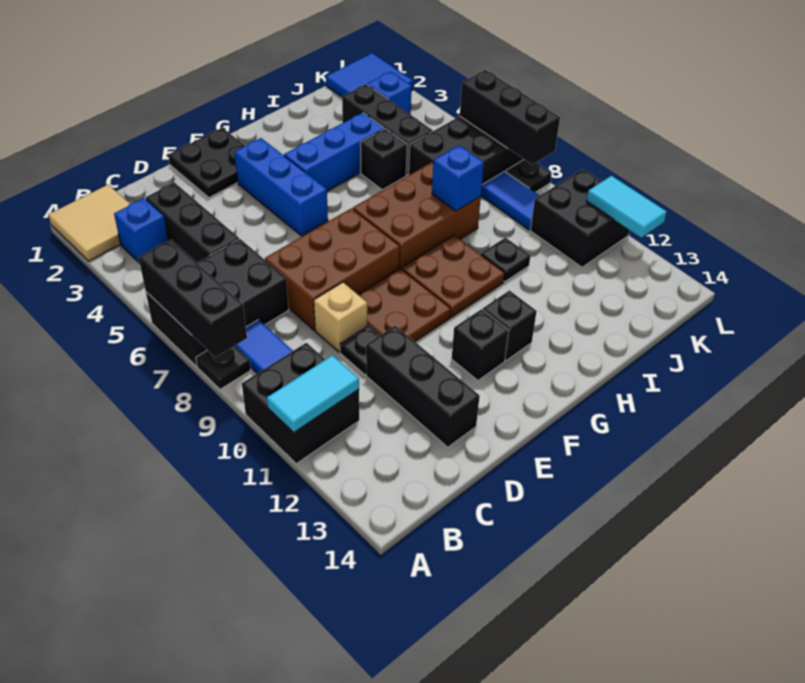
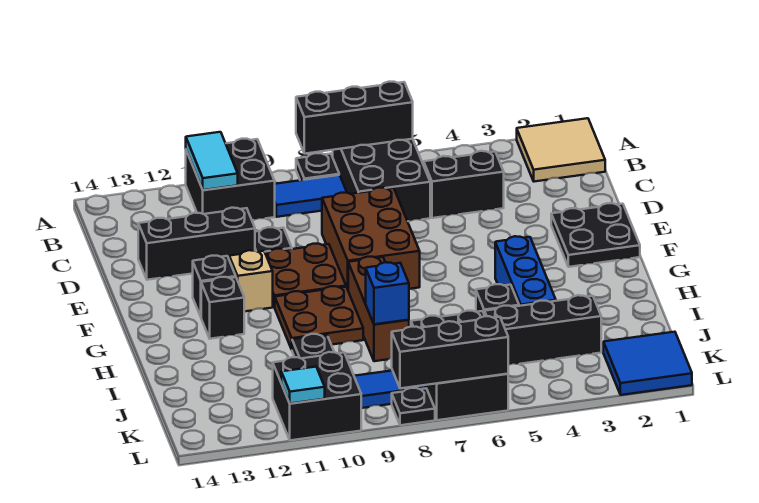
blue 1x1 brick [114,198,168,263] -> none
black 1x3 brick [146,183,239,262] -> black 1x2 brick [424,151,504,218]
tan 1x1 brick [314,282,367,352] -> tan 1x1 brick moved to [229,250,273,312]
blue 1x3 brick [234,138,328,236] -> none
brown 2x3 brick [353,162,481,269] -> brown 1x3 brick [348,257,409,361]
blue 1x1 brick [367,72,412,115] -> none
cyan 1x2 tile [587,176,667,238] -> cyan 1x1 tile [281,367,325,404]

